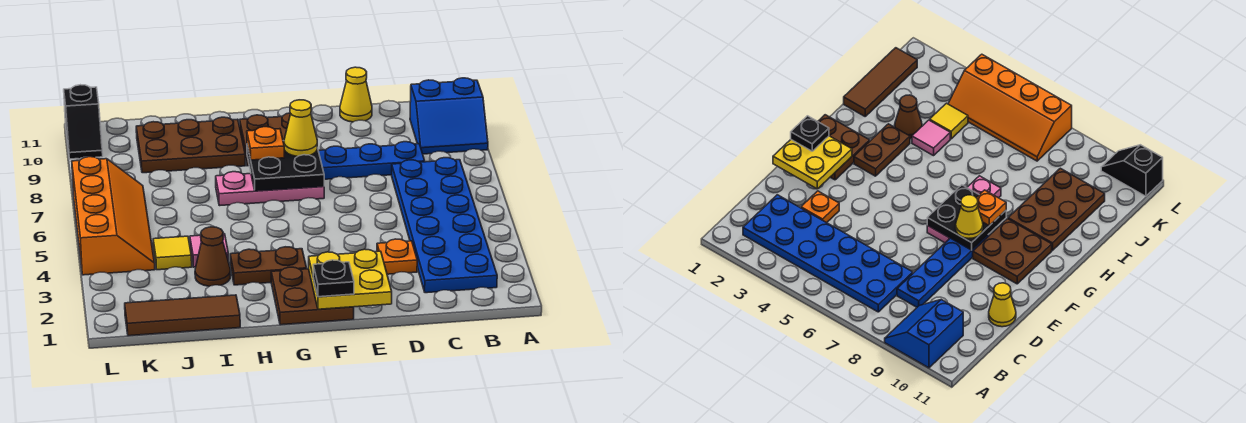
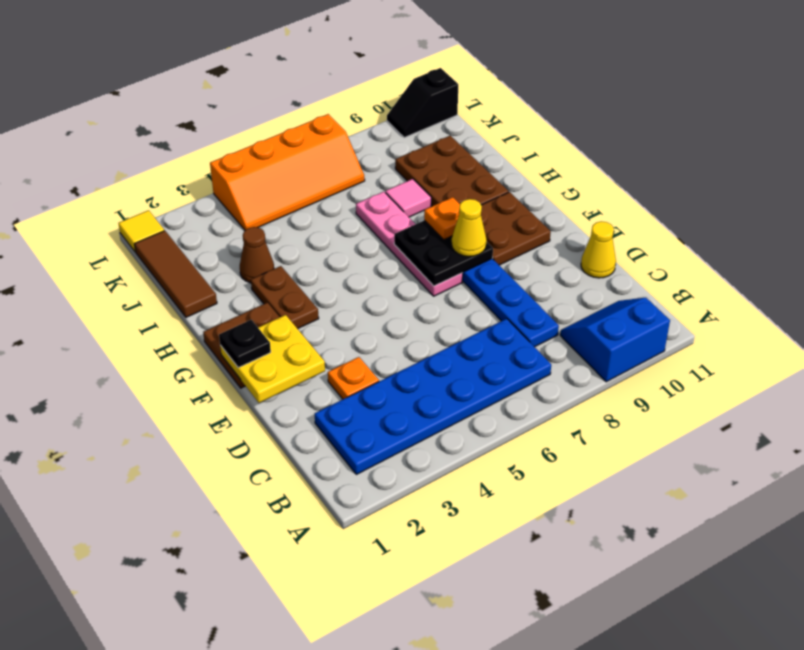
blue 2x2 slope [410,78,488,154] -> blue 2x2 slope turned to [560,298,670,382]
pink 1x3 plate [216,172,324,206] -> pink 1x4 plate [356,192,463,296]
pink 1x1 tile [190,234,228,267] -> pink 1x1 tile moved to [385,179,431,217]
yellow 1x1 tile [153,236,192,270] -> yellow 1x1 tile moved to [118,210,164,252]

